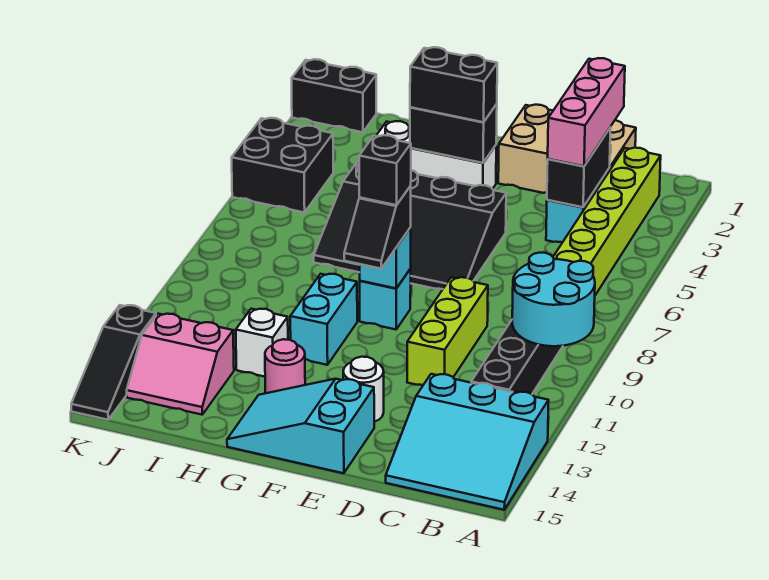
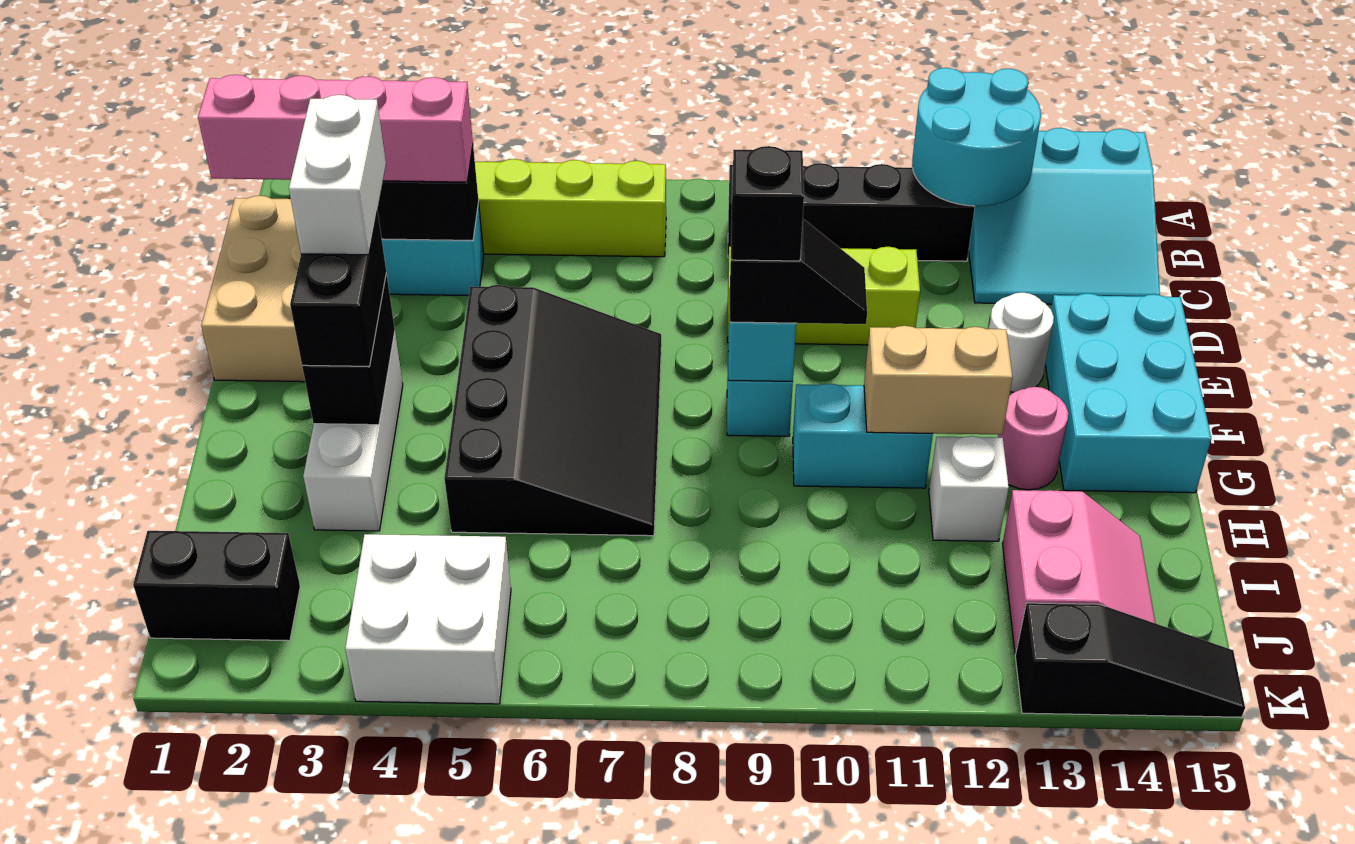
cyan 2x2 round brick [512,253,595,346] -> cyan 2x2 round brick moved to [912,68,1041,206]
cyan 3x3 slope [386,374,549,510] -> cyan 3x3 slope turned to [969,128,1160,304]
pink 1x3 brick [548,58,625,166] -> pink 1x4 brick [198,75,473,182]
none -> white 1x2 brick [289,95,386,255]
cyan 2x3 slope [227,379,374,473] -> cyan 2x3 brick [1045,293,1211,493]
none -> tan 1x2 brick [864,326,1013,435]
black 1x2 brick [292,59,376,132] -> black 1x2 brick turned to [133,531,300,641]
black 2x2 brick [232,118,333,213] -> white 2x2 brick [345,534,511,704]

